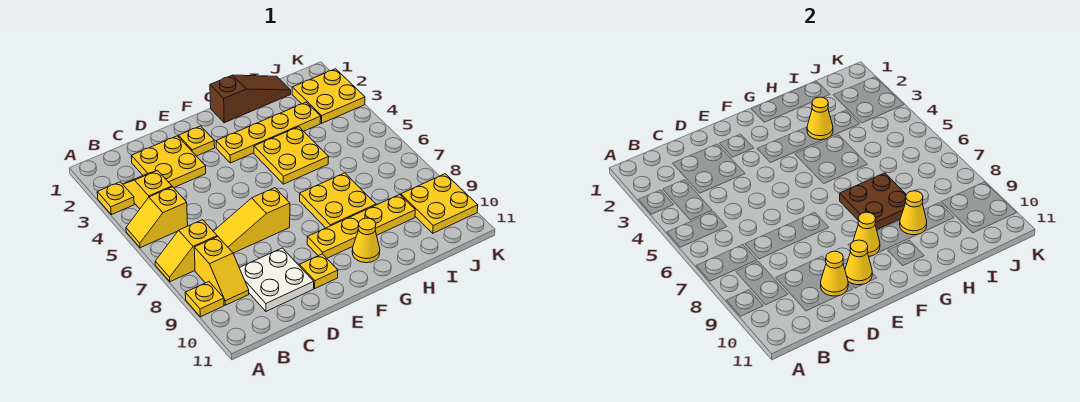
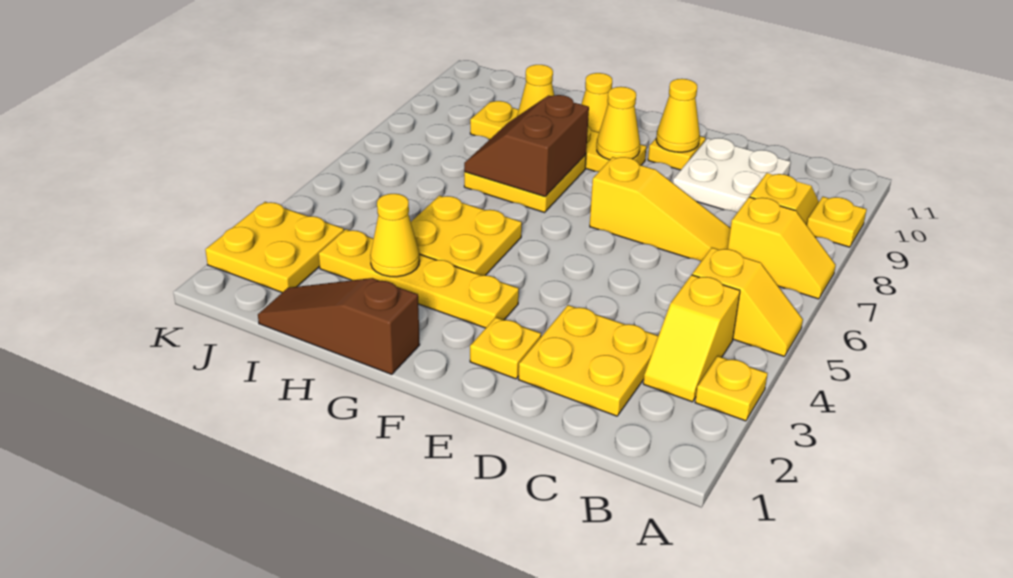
yellow 1x1 cone [821,251,848,296] -> none
brown 2x2 plate [840,173,906,230] -> brown 2x2 slope [464,95,589,197]
yellow 2x2 plate [401,174,478,233] -> none

